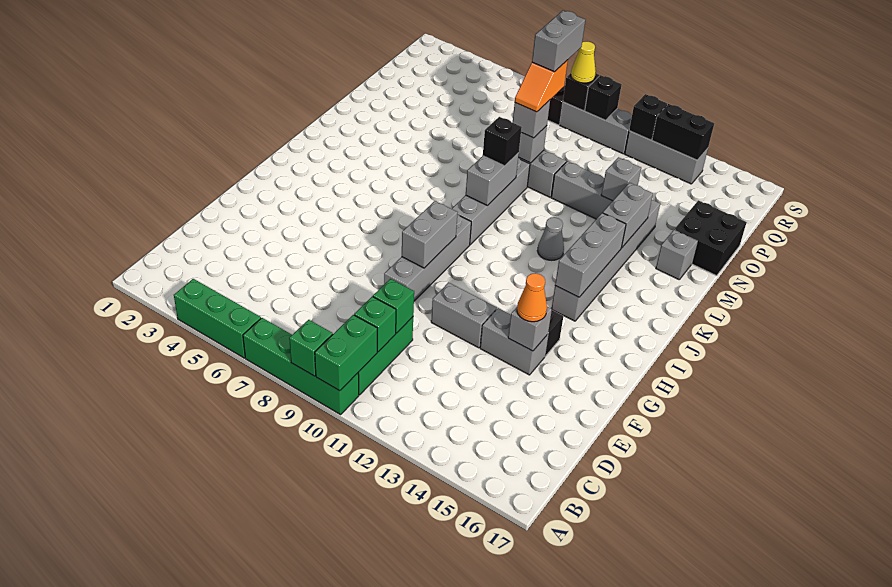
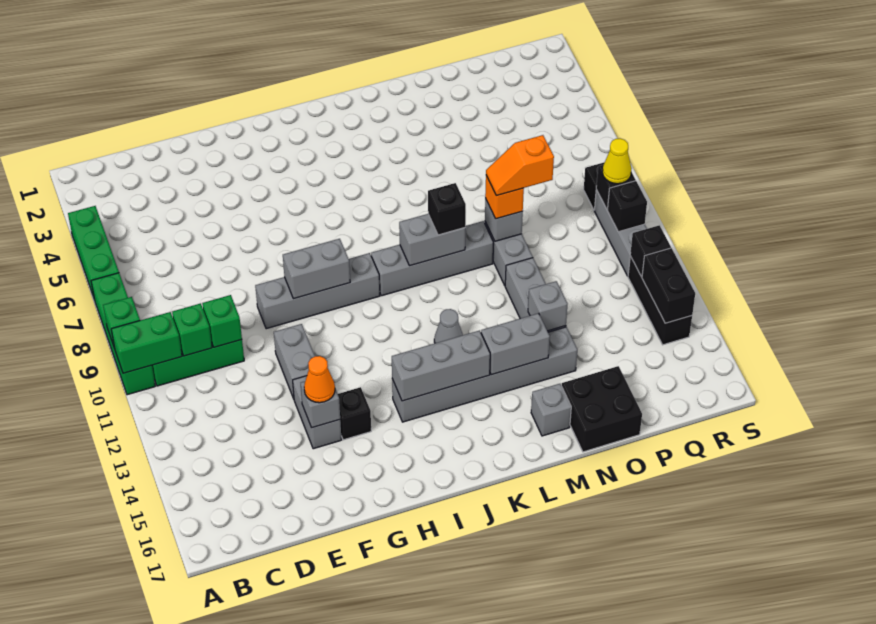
grey 1x1 brick [513,100,550,138] -> orange 1x1 brick [485,176,524,219]
grey 1x2 brick [532,11,585,72] -> none
grey 1x3 brick [625,131,708,184] -> black 1x3 brick [628,256,692,345]

